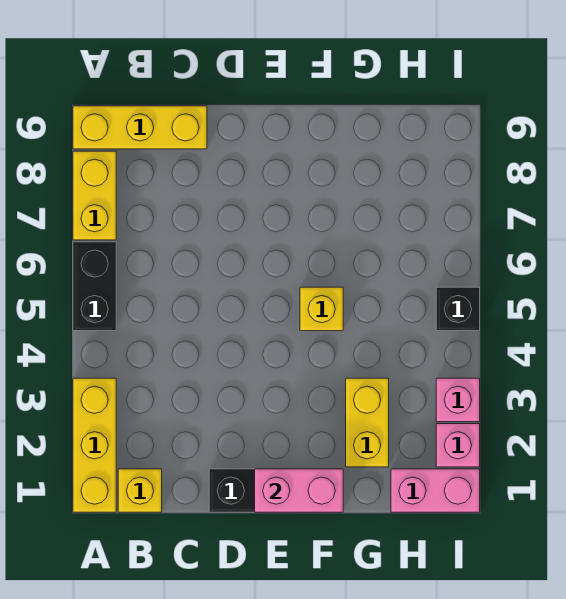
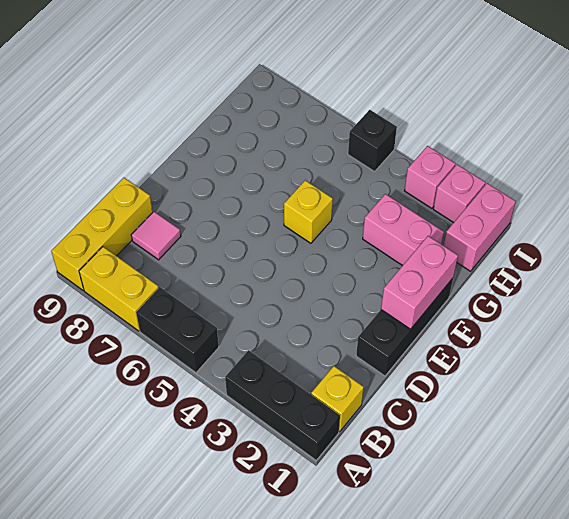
yellow 1x3 brick [73,378,116,512] -> black 1x3 brick [225,350,340,460]
none -> pink 1x1 tile [131,212,181,260]
yellow 1x2 brick [346,378,389,467] -> pink 1x2 brick [363,194,444,266]

